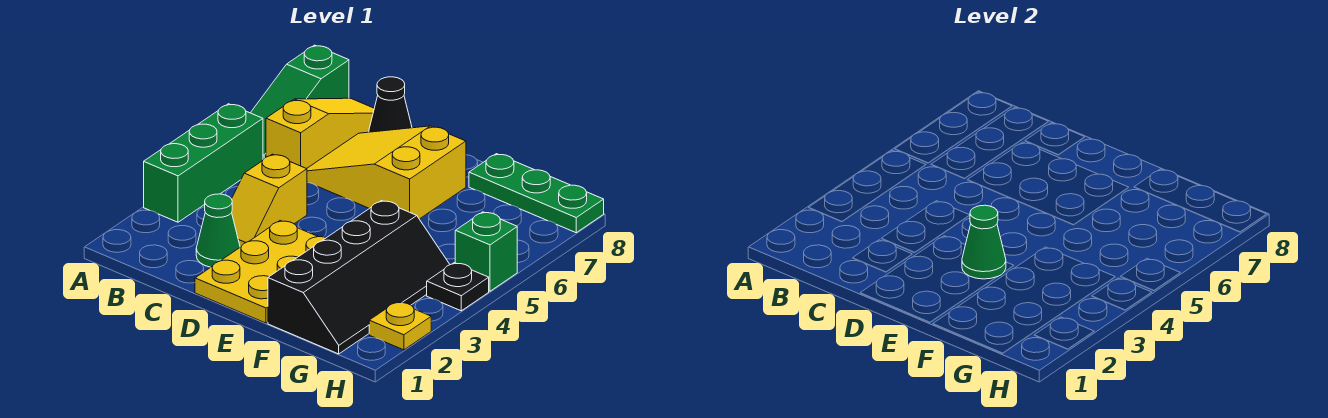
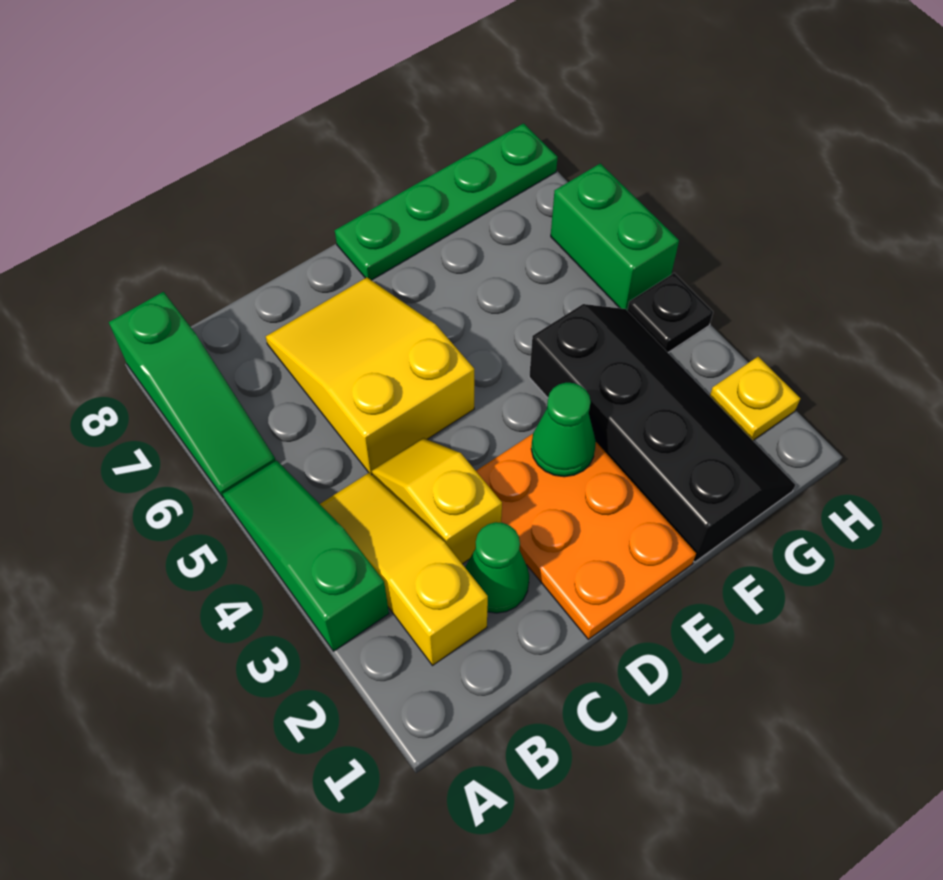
green 1x3 brick [144,104,263,222] -> green 1x3 slope [223,460,389,651]
yellow 1x3 slope [266,98,374,169] -> yellow 1x3 slope moved to [320,473,488,666]
yellow 1x2 slope [232,154,307,247] -> yellow 1x2 slope turned to [372,438,502,564]
yellow 2x3 slope [307,126,466,219] -> yellow 2x3 slope turned to [266,277,474,475]
black 1x1 cone [369,77,412,132] -> none
yellow 2x3 plate [195,221,326,323] -> orange 2x3 plate [476,434,696,639]
green 1x3 plate [469,154,604,233] -> green 1x4 plate [335,123,558,280]
green 1x1 brick [455,212,517,291] -> green 1x2 brick [551,163,679,310]

